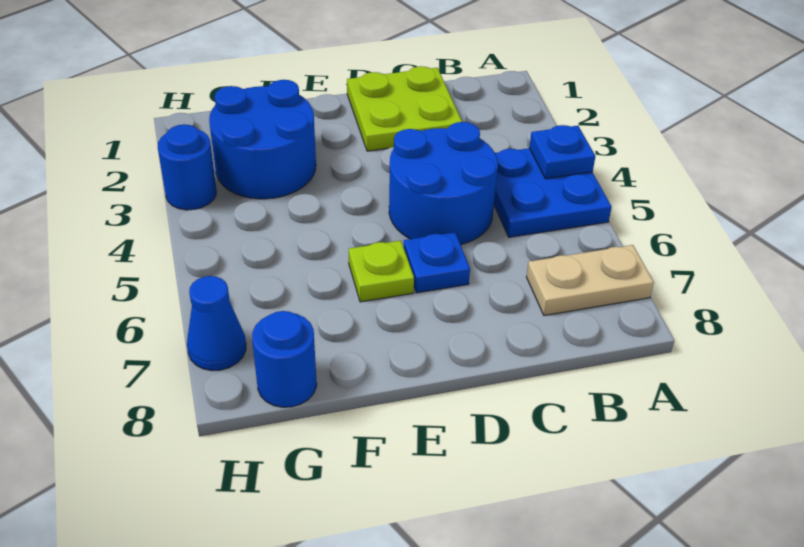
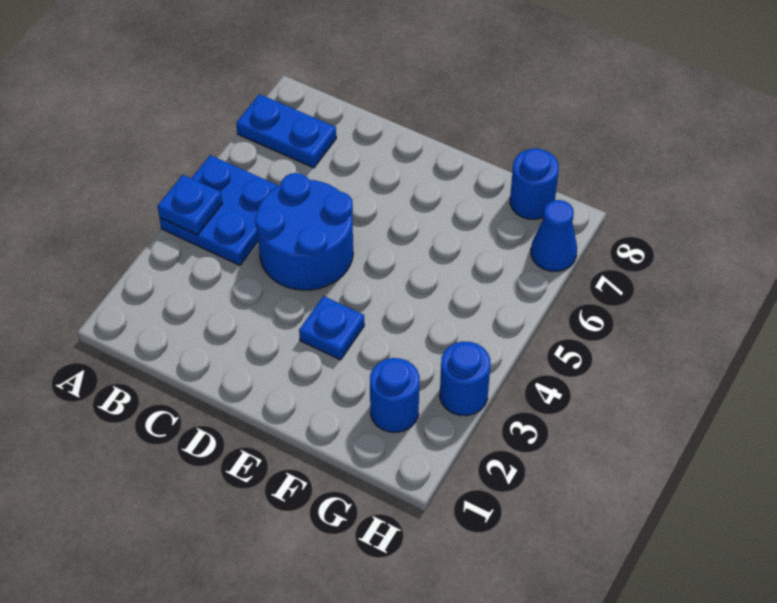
tan 1x2 plate [527,245,654,316] -> blue 1x2 plate [236,94,336,168]
lime 2x2 plate [347,66,462,151] -> none
blue 1x1 plate [404,232,470,293] -> blue 1x1 plate moved to [299,296,364,360]
lime 1x1 plate [349,241,414,302] -> none
blue 2x2 round brick [209,80,316,199] -> blue 1x1 round brick [370,358,420,432]

